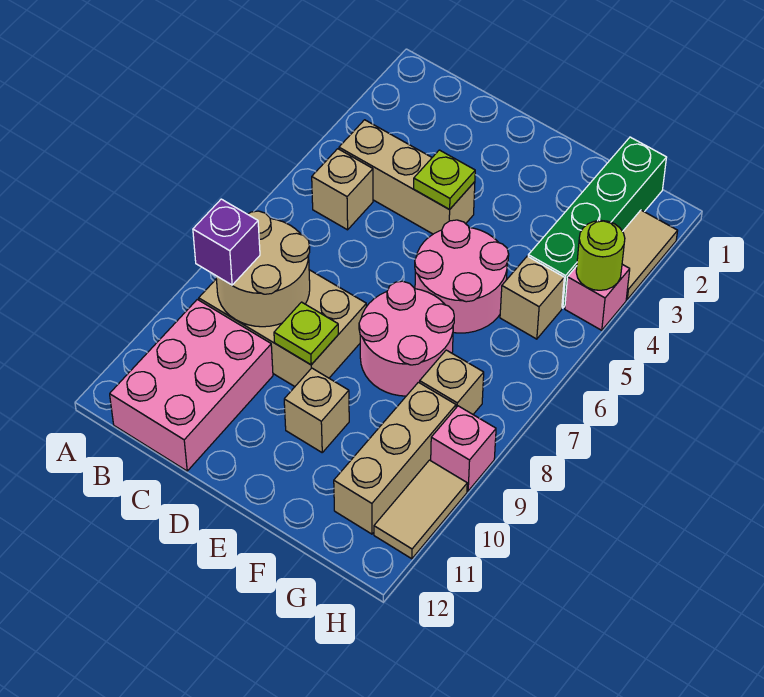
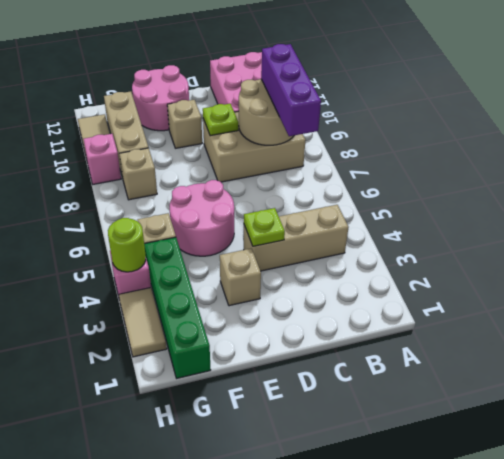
tan 1x1 brick [312,149,373,230] -> tan 1x1 brick moved to [220,248,261,306]
purple 1x1 brick [193,199,260,285] -> purple 1x3 brick [261,44,321,136]
pink 2x2 round brick [359,281,454,396] -> pink 2x2 round brick moved to [132,65,189,131]

